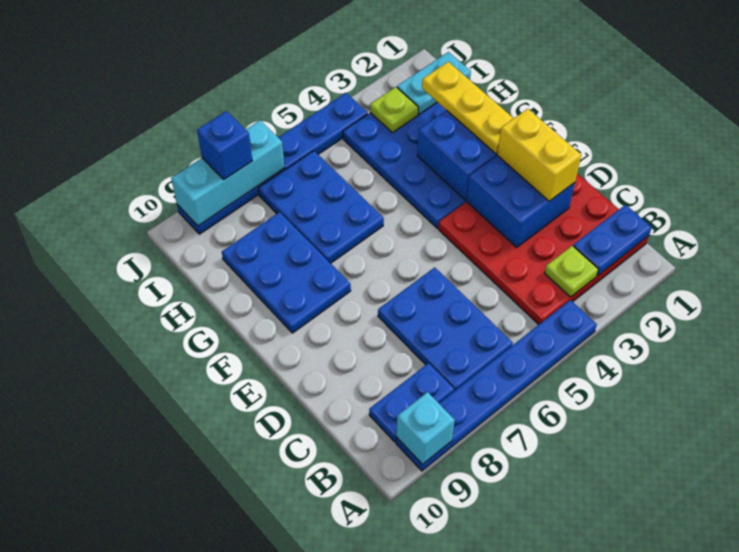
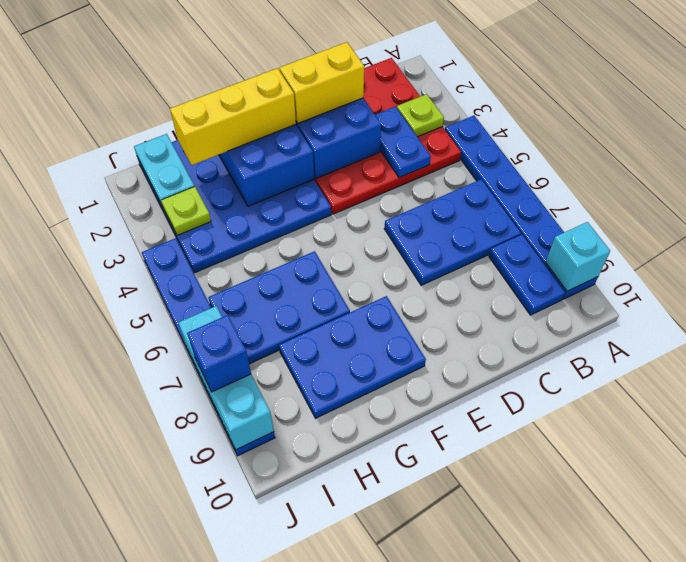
blue 1x2 plate [573,205,652,276] -> blue 1x2 plate moved to [375,107,431,178]
yellow 1x3 plate [422,62,514,154] -> yellow 1x3 brick [170,68,296,165]

